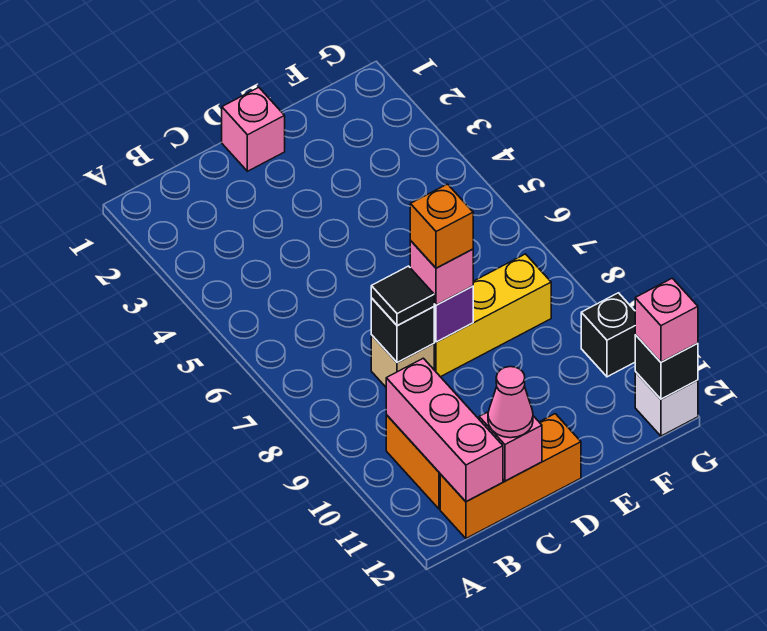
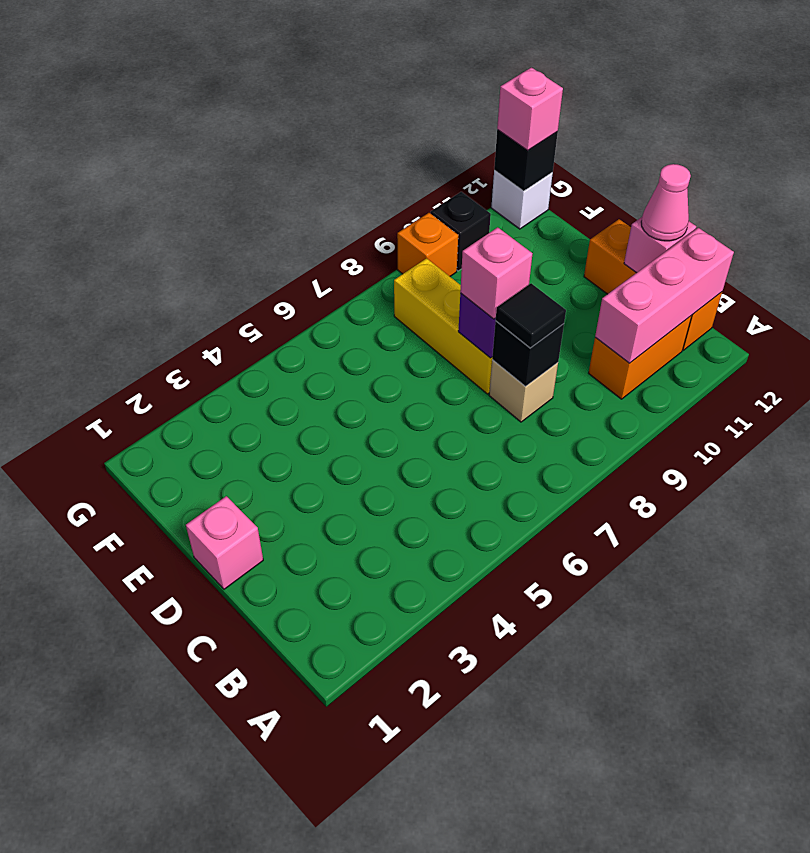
orange 1x1 brick [410,184,473,268] -> orange 1x1 brick moved to [397,213,458,276]

